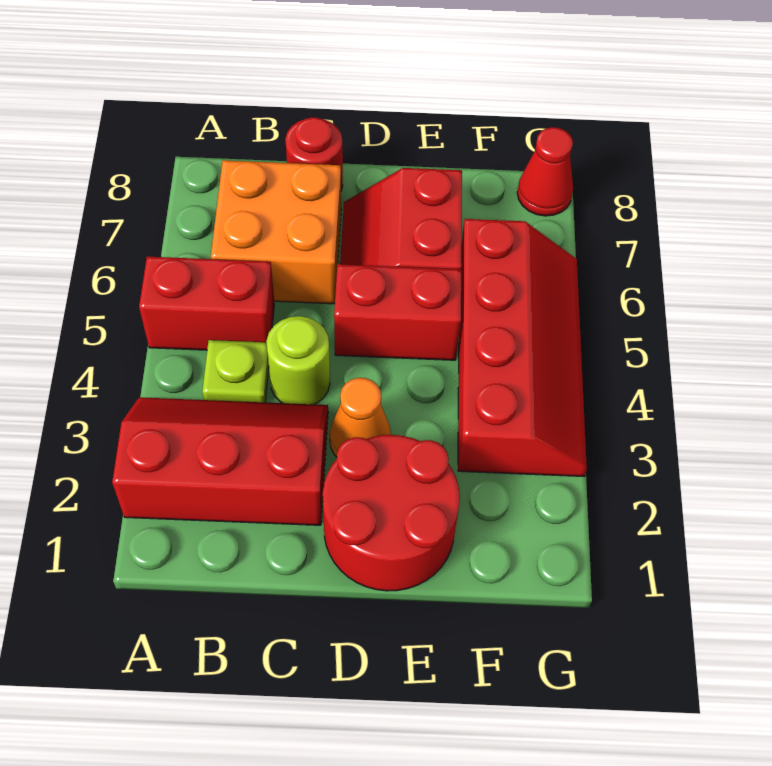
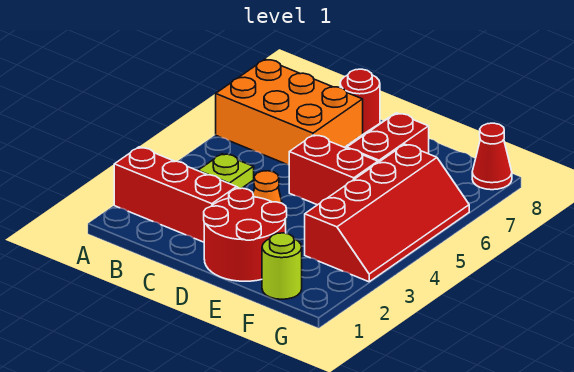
red 1x2 brick [139,257,274,350] -> none
orange 2x2 brick [211,160,341,304] -> orange 2x3 brick [216,59,363,165]
lime 1x1 round brick [266,316,330,404] -> lime 1x1 round brick moved to [262,233,302,299]

